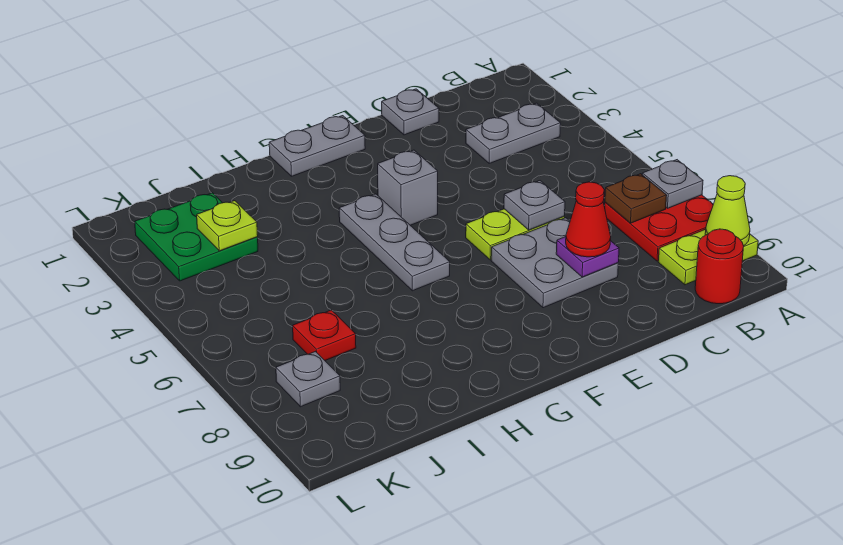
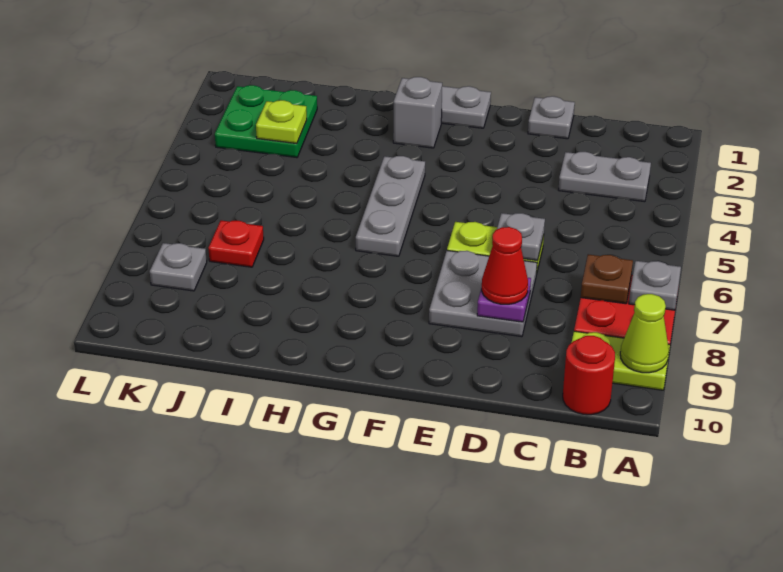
grey 1x1 brick [378,150,438,225] -> grey 1x1 brick moved to [393,77,442,148]

